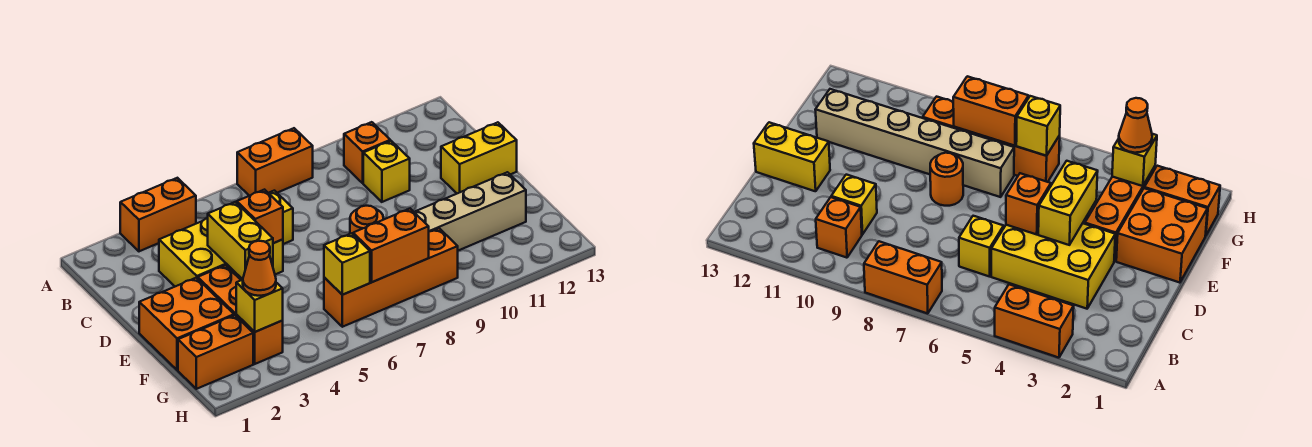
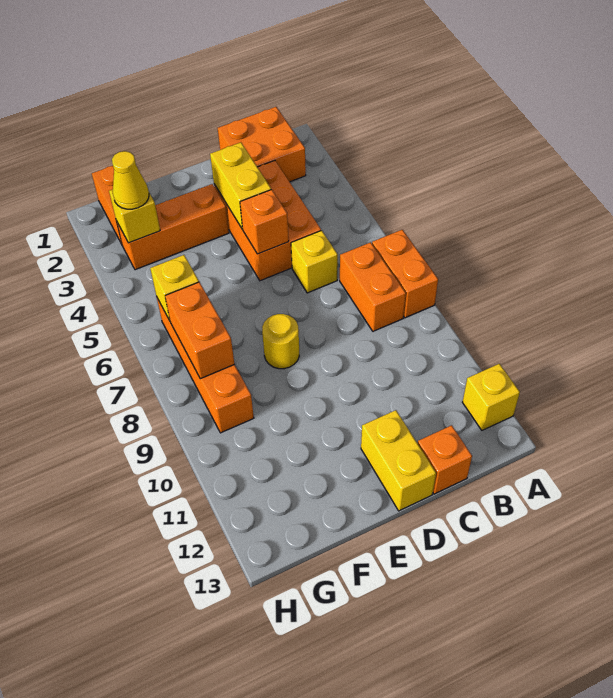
orange 1x2 brick [120,178,196,251] -> orange 1x2 brick moved to [340,242,406,331]
orange 1x1 brick [344,122,390,183] -> orange 1x1 brick moved to [418,425,472,494]
yellow 2x3 brick [159,218,283,286] -> orange 2x3 brick [214,161,321,281]
yellow 1x1 brick [363,141,410,202] -> yellow 1x1 brick moved to [462,364,520,430]
yellow 1x2 brick [208,202,273,279] -> yellow 1x2 brick turned to [210,142,271,229]
orange 2x2 brick [139,278,234,370] -> orange 2x2 brick moved to [218,107,306,182]
orange 1x1 round brick [350,206,383,234] -> yellow 1x1 round brick [262,314,299,369]
tan 1x6 brick [414,172,526,251] -> none
orange 1x1 cone [243,241,276,296] -> yellow 1x1 cone [112,151,149,209]

